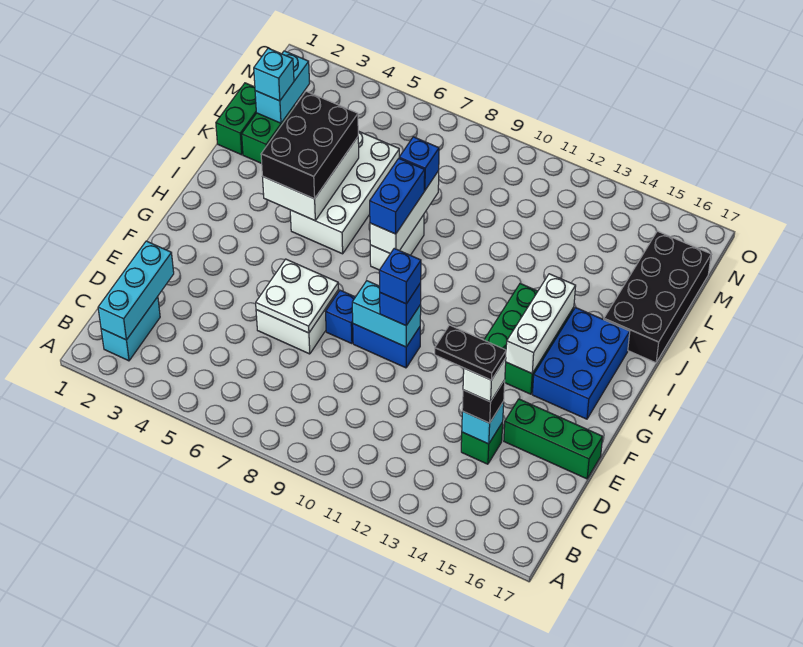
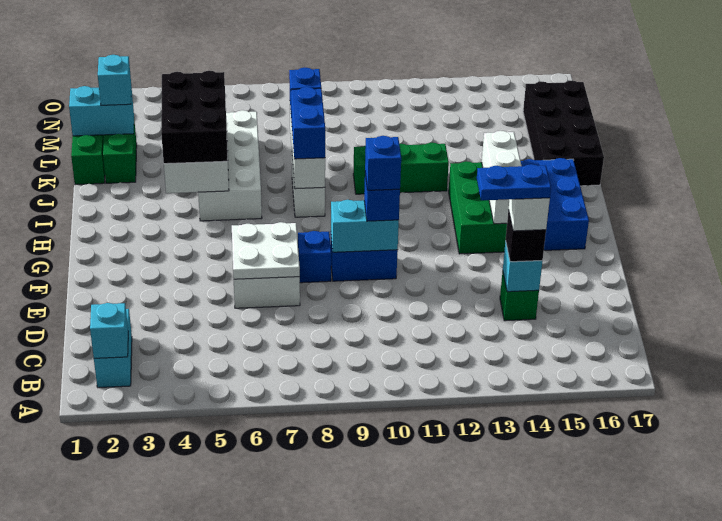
cyan 1x3 brick [98,241,174,340] -> cyan 1x1 brick [90,303,128,358]
black 1x2 plate [435,325,506,380] -> blue 1x2 plate [477,164,551,200]
green 1x3 brick [504,399,603,479] -> green 1x3 brick moved to [353,143,449,194]
cyan 1x2 brick [255,51,310,123] -> cyan 1x2 brick turned to [69,86,134,136]

